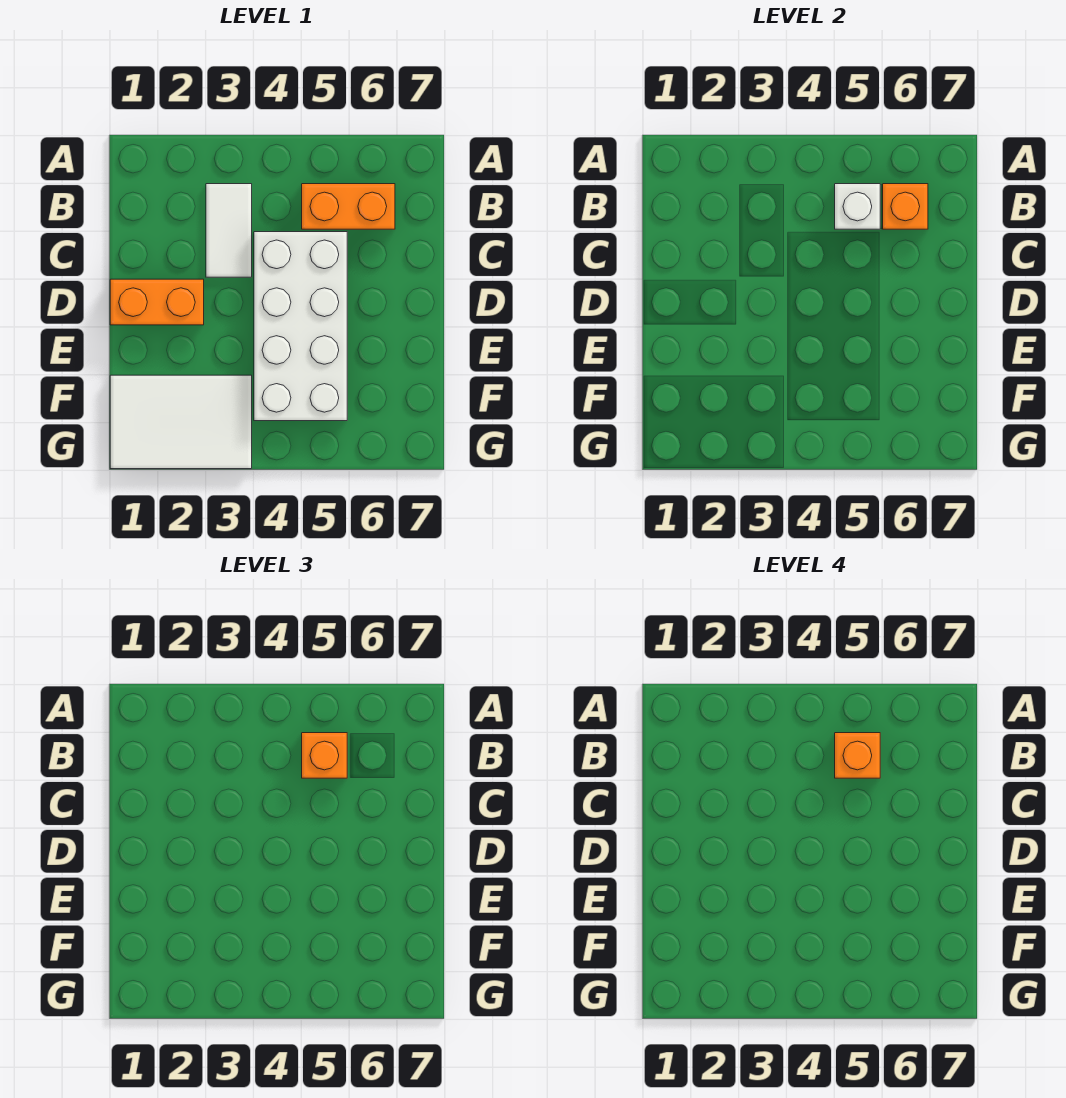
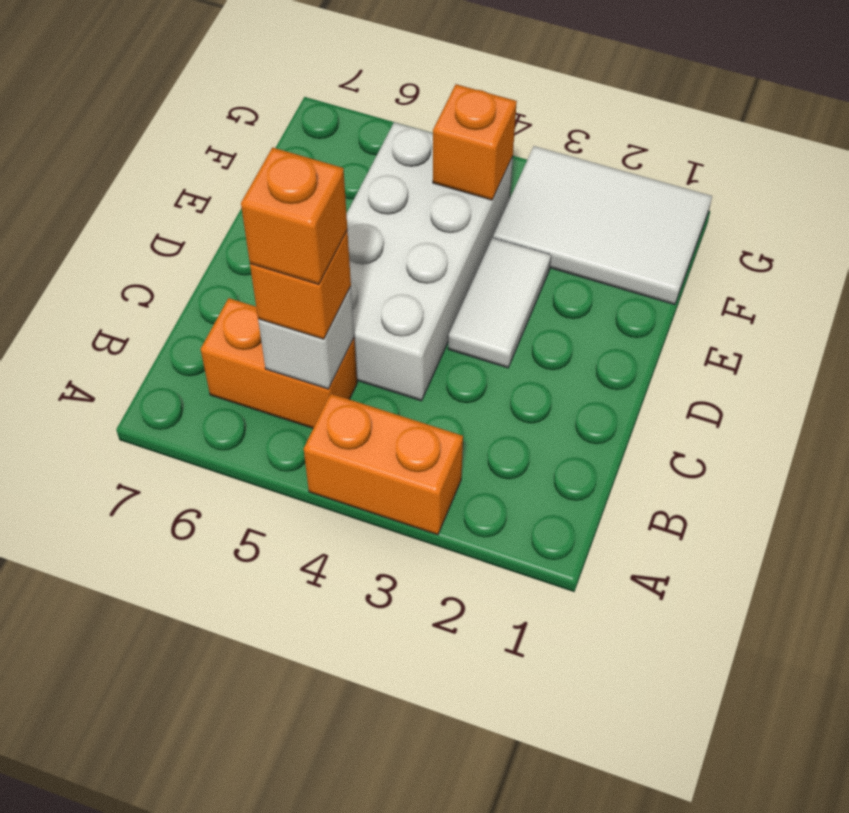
white 1x2 tile [206,184,252,277] -> white 1x2 tile moved to [448,238,551,368]
orange 1x1 brick [883,184,928,229] -> orange 1x1 brick moved to [433,84,517,200]
orange 1x2 brick [110,279,204,325] -> orange 1x2 brick moved to [304,394,463,535]

